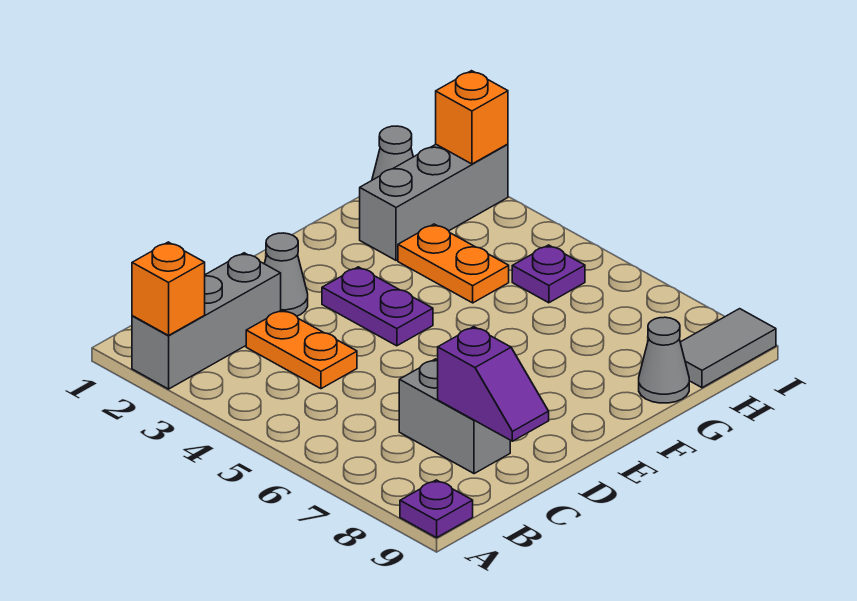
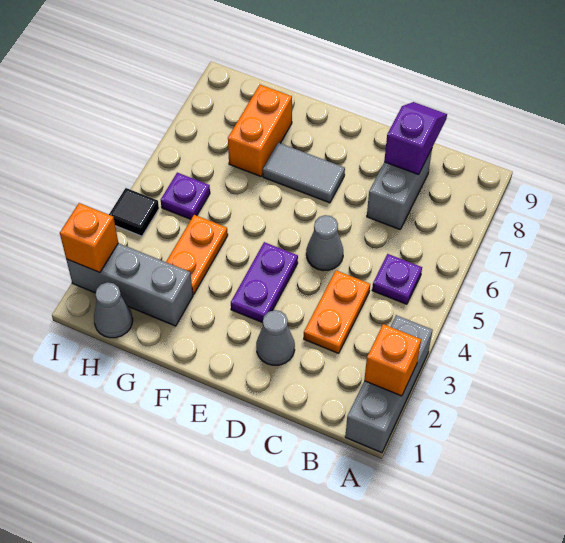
grey 1x3 brick [132,253,281,389] -> grey 1x3 brick turned to [345,315,433,453]
purple 1x1 plate [400,480,473,538] -> purple 1x1 plate moved to [372,254,422,304]
none -> orange 1x2 brick [228,85,292,176]
grey 1x1 cone [639,317,689,403] -> grey 1x1 cone moved to [306,215,343,271]
grey 1x2 tile [680,309,776,388] -> grey 1x2 tile moved to [263,143,345,203]
none -> black 1x1 tile [109,188,159,236]

